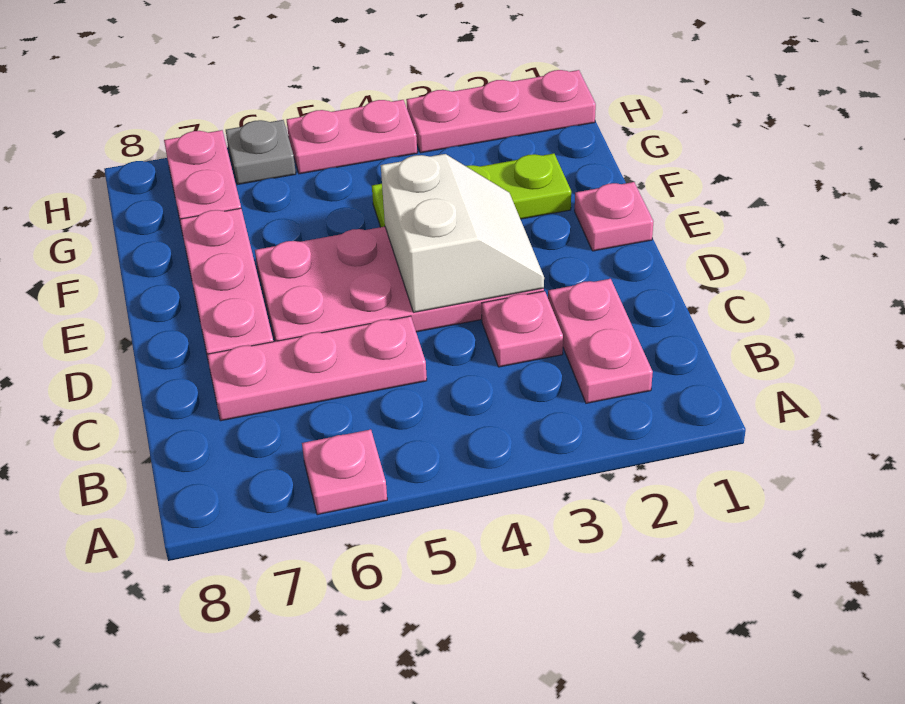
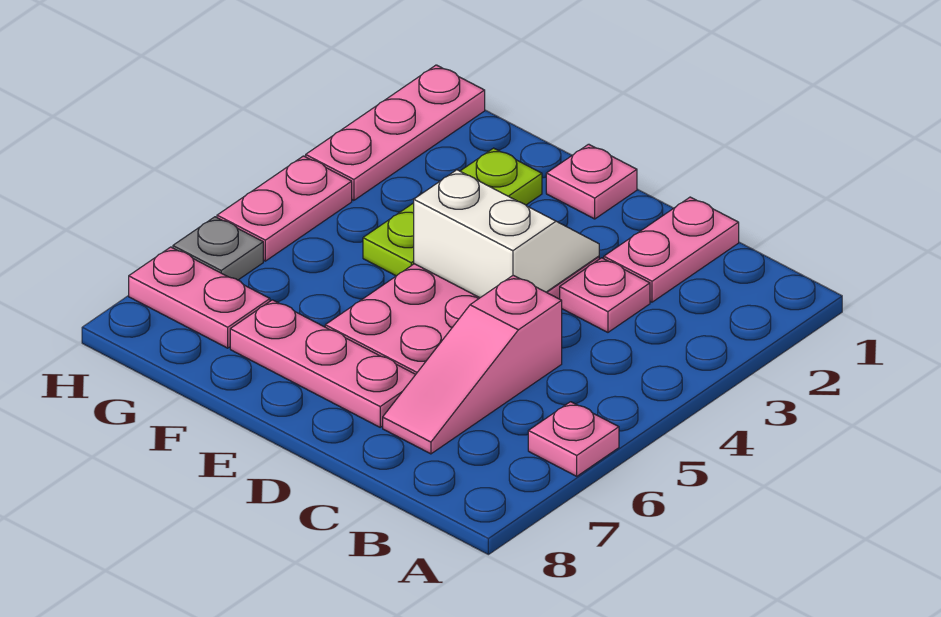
pink 1x2 plate [548,279,653,403] -> pink 1x2 plate turned to [604,197,739,302]
pink 1x3 plate [207,316,427,421] -> pink 1x3 slope [383,275,562,454]

